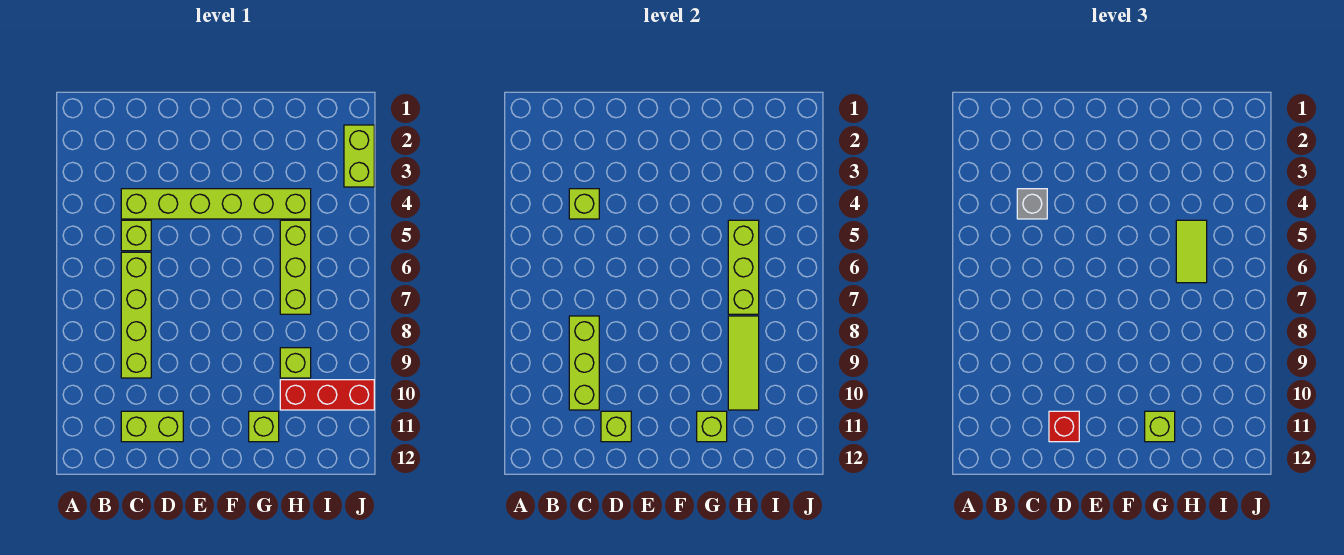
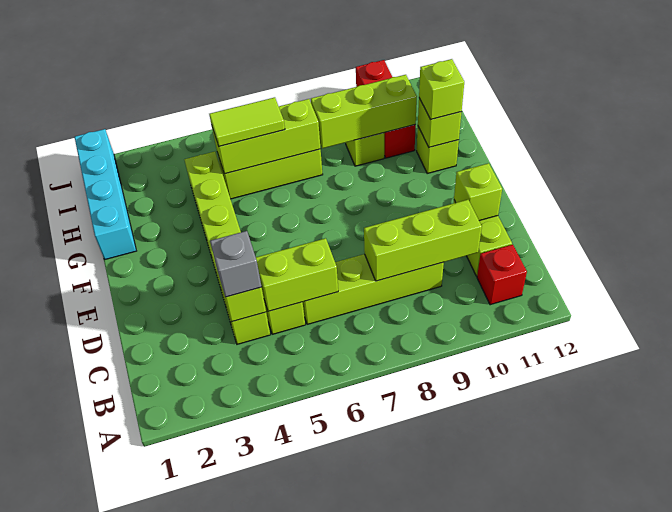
red 1x1 brick [1049,411,1079,442] -> red 1x1 brick moved to [477,245,527,305]
none -> cyan 1x4 brick [75,129,136,259]
lime 1x3 tile [728,316,759,410] -> lime 1x3 brick [311,75,417,148]
lime 1x2 brick [344,125,374,187] -> lime 1x2 brick moved to [256,238,338,311]

